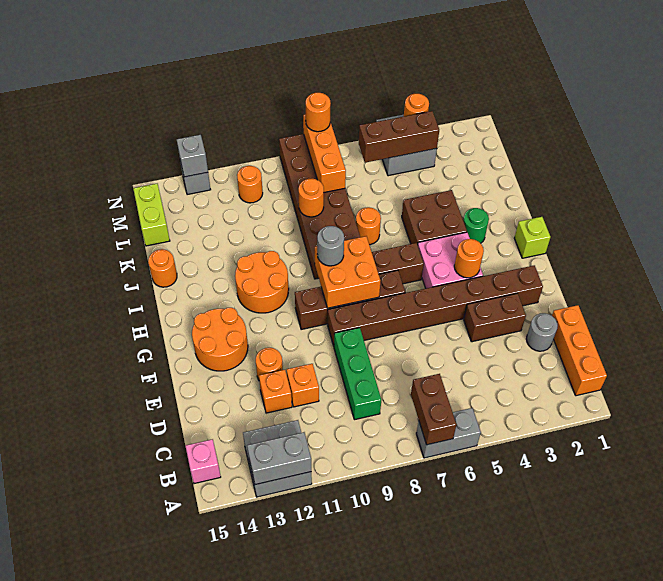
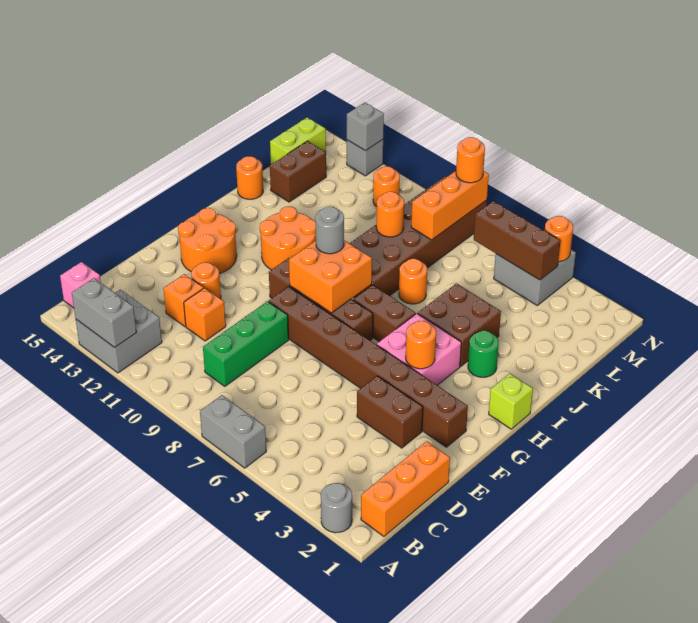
brown 1x2 brick [411,374,456,445] -> brown 1x2 brick moved to [270,141,326,202]
grey 1x1 round brick [526,313,558,351] -> grey 1x1 round brick moved to [321,483,352,533]

